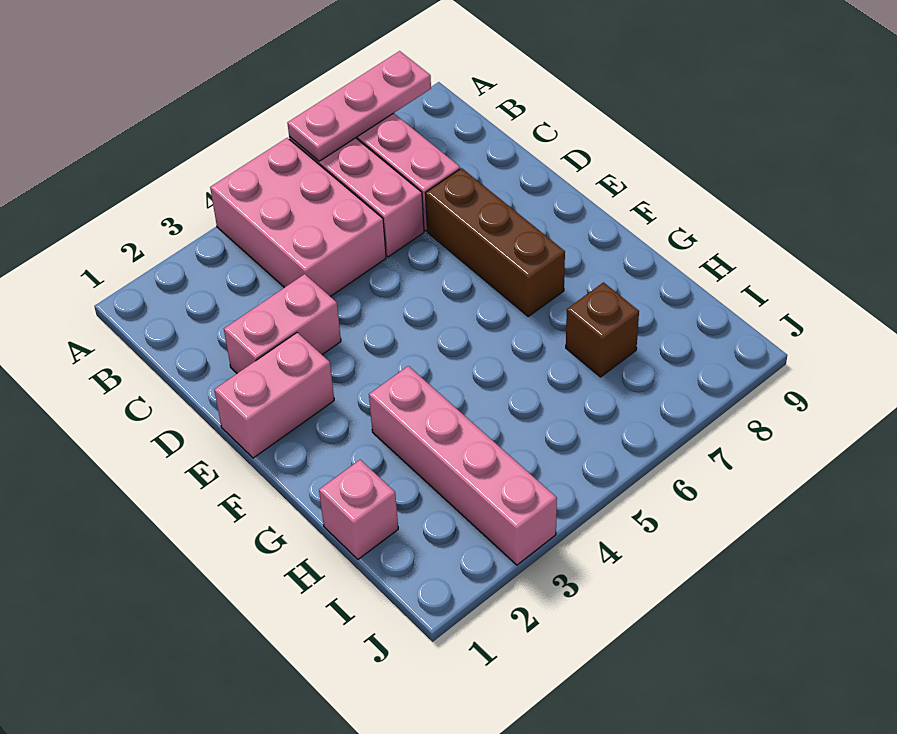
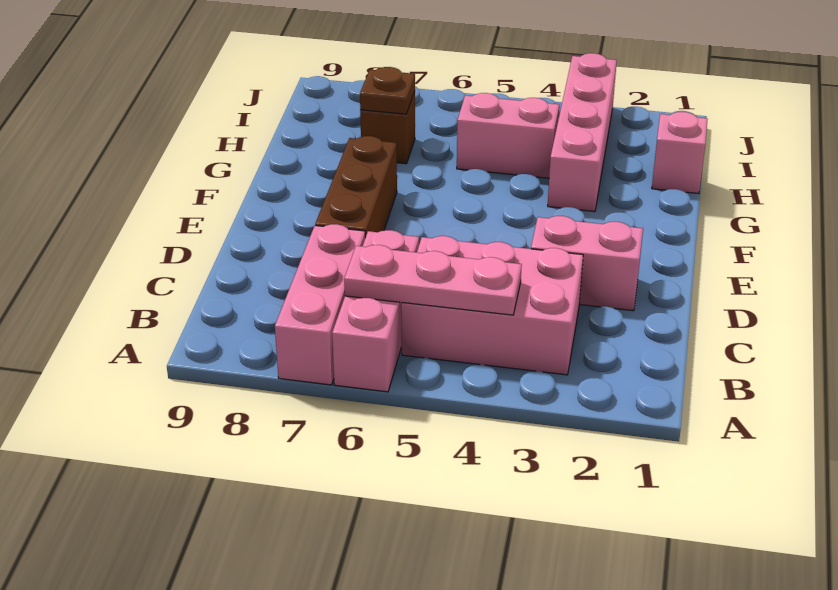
pink 2x3 brick [210,138,386,297] -> pink 2x3 brick turned to [401,236,583,375]
pink 1x3 plate [287,51,431,161] -> pink 1x3 plate moved to [344,245,522,315]
pink 1x2 brick [214,333,334,458] -> pink 1x2 brick moved to [457,93,559,178]
none -> brown 1x1 plate [360,67,415,114]

